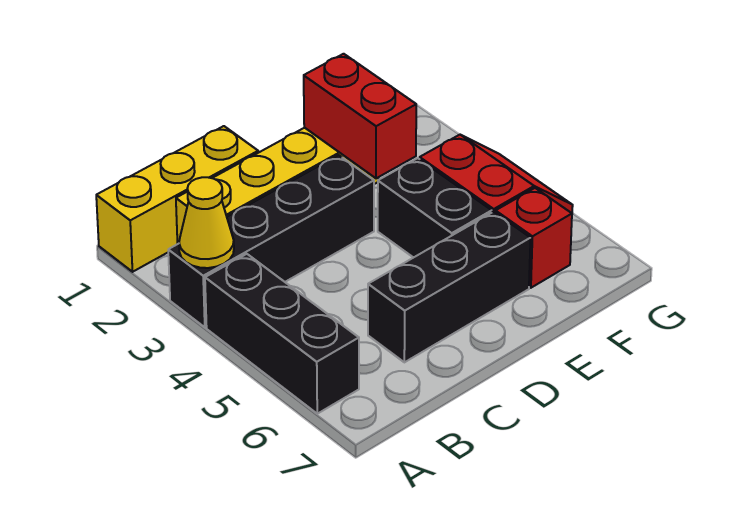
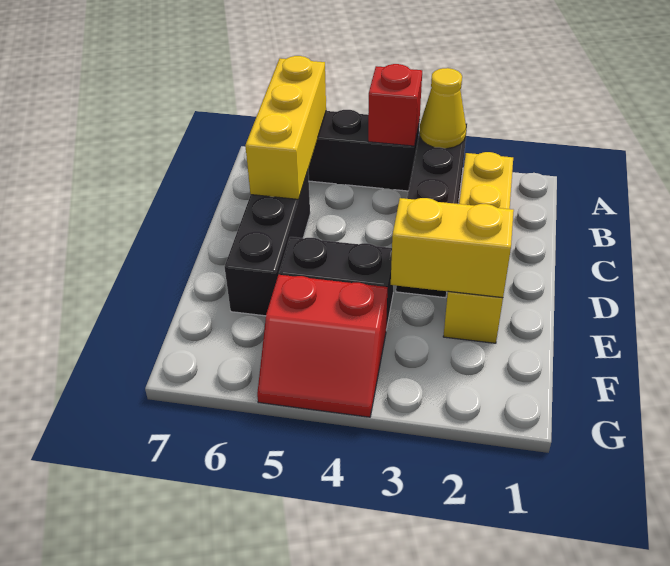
yellow 1x3 brick [96,126,258,272] -> yellow 1x3 brick moved to [245,56,326,199]
red 1x2 brick [304,54,416,178] -> yellow 1x2 brick [391,198,514,298]
red 1x1 brick [496,188,572,288] -> red 1x1 brick moved to [368,64,422,146]

